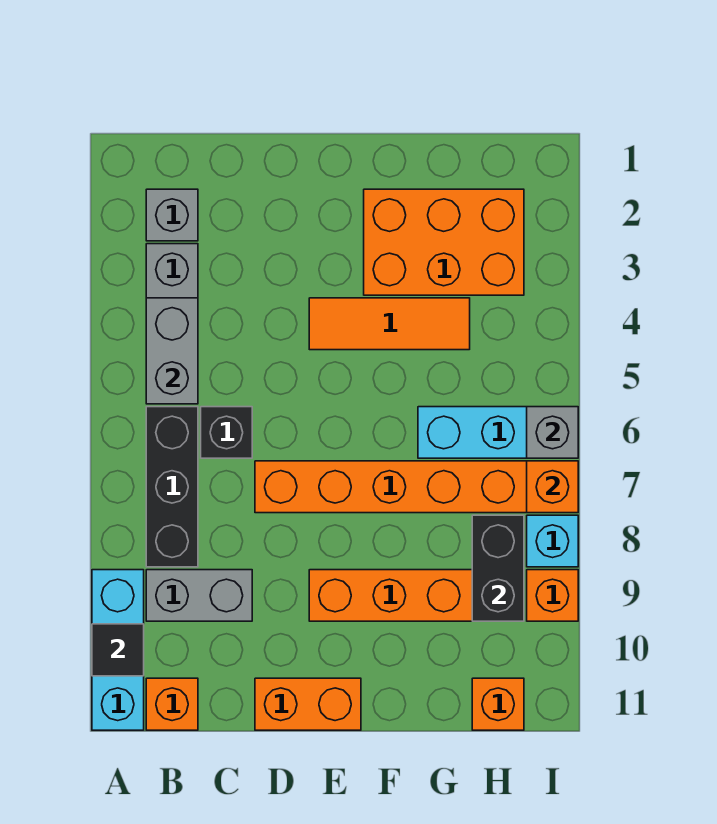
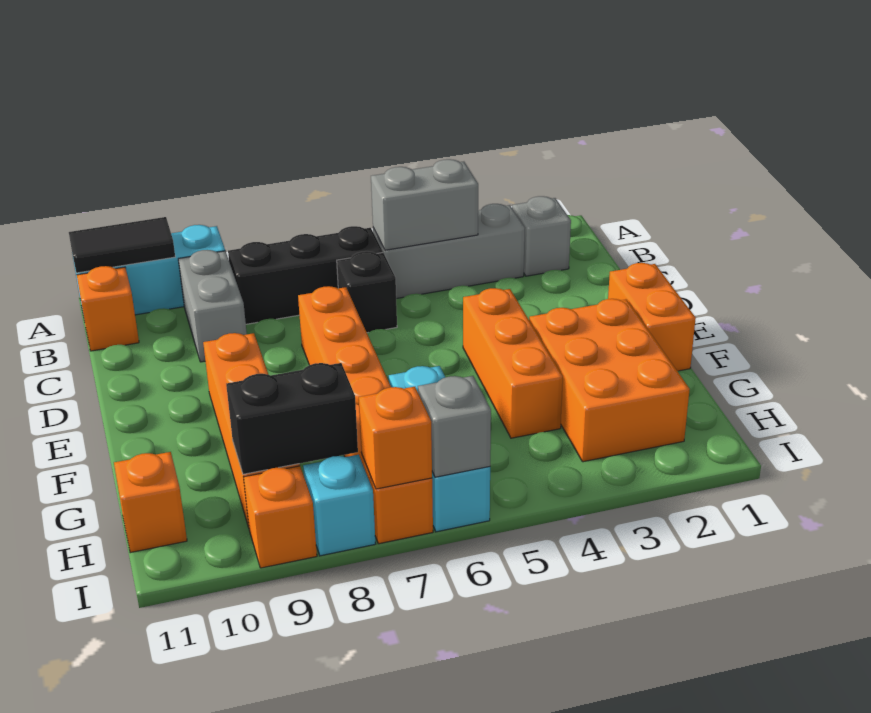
black 1x1 tile [92,624,144,676] -> black 1x2 tile [69,217,175,273]
orange 1x2 brick [255,678,361,730] -> orange 1x2 brick moved to [608,263,696,371]
orange 1x3 tile [309,298,470,350] -> orange 1x3 brick [463,288,563,438]

